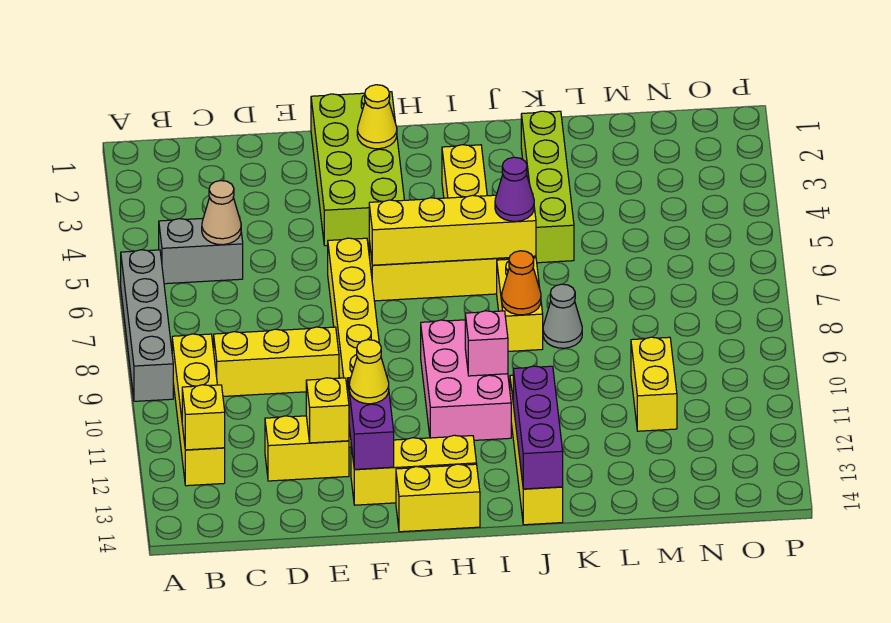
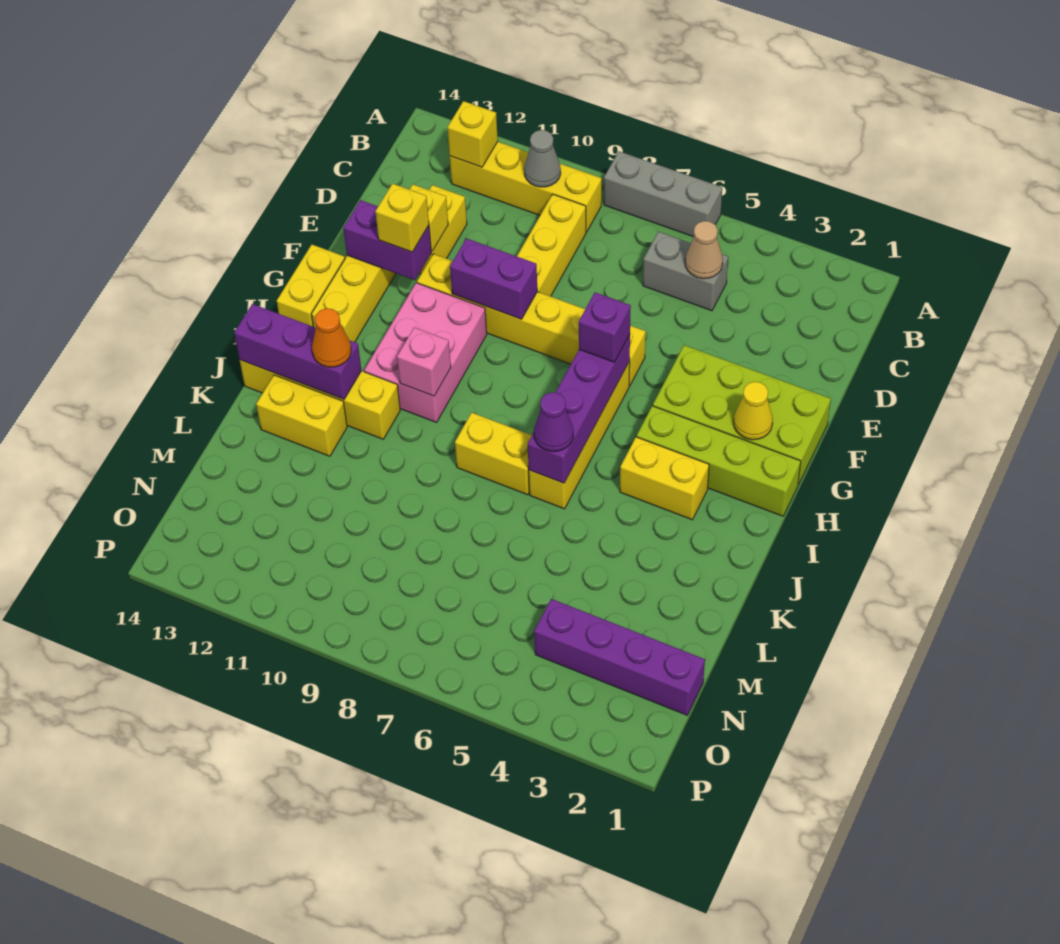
grey 1x4 brick [121,250,173,401] -> grey 1x3 brick [604,151,722,237]
grey 1x2 brick [159,217,243,284] -> grey 1x2 brick turned to [643,232,728,311]
none -> purple 1x2 brick [450,238,537,319]
yellow 1x1 cone [349,340,389,404] -> yellow 1x1 brick [375,184,429,252]
yellow 1x4 brick [369,193,536,265] -> purple 1x4 brick [528,334,630,483]
none -> purple 1x1 brick [579,292,631,362]
pink 2x3 brick [421,320,511,440] -> pink 2x3 brick turned to [364,283,487,422]
orange 1x1 cone [502,251,541,315] -> orange 1x1 cone moved to [312,308,351,367]
lime 1x4 brick [521,111,574,263] -> lime 1x4 brick moved to [637,406,801,516]
grey 1x1 cone [543,284,582,348] -> grey 1x1 cone moved to [524,130,561,187]
yellow 1x2 brick [631,337,677,431] -> yellow 1x2 brick moved to [256,375,347,456]
none -> purple 1x4 brick [534,599,705,715]

